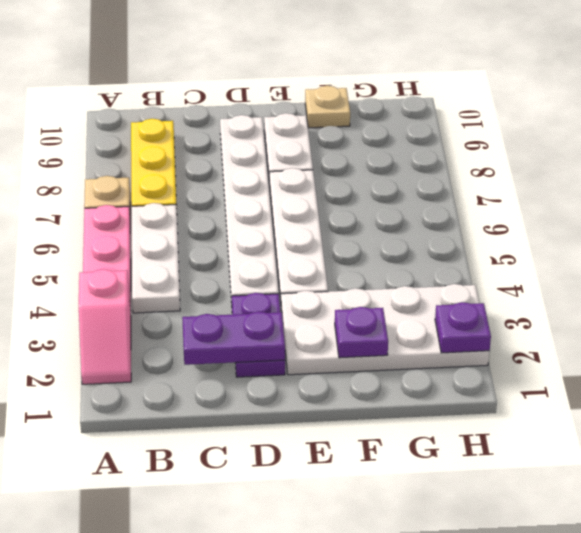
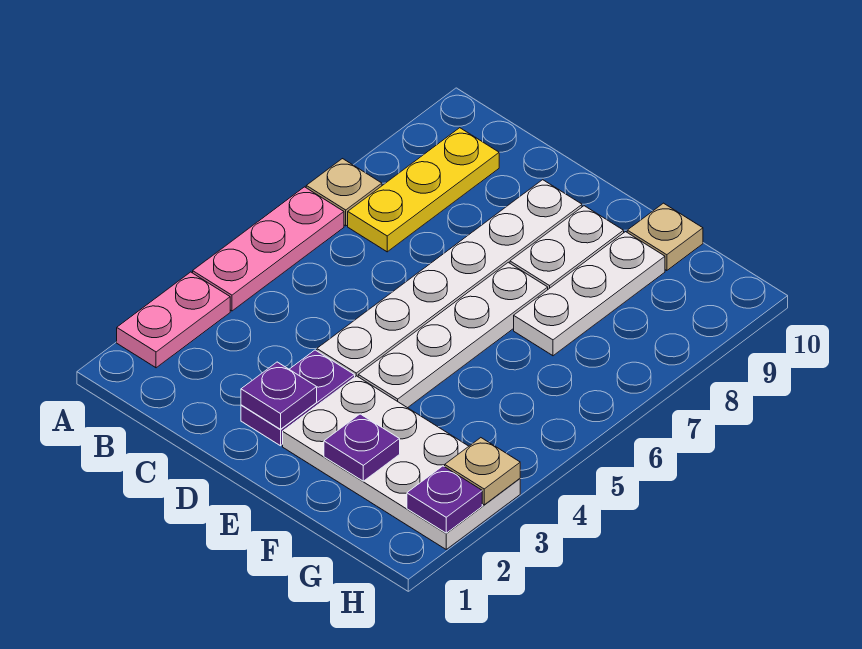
pink 1x2 slope [79,269,131,384] -> pink 1x2 plate [117,272,230,368]
white 1x3 plate [132,203,180,313] -> white 1x3 plate moved to [514,232,665,356]
purple 1x2 plate [182,312,285,365] -> purple 1x1 plate [241,362,317,430]
none -> tan 1x1 plate [445,438,520,505]

